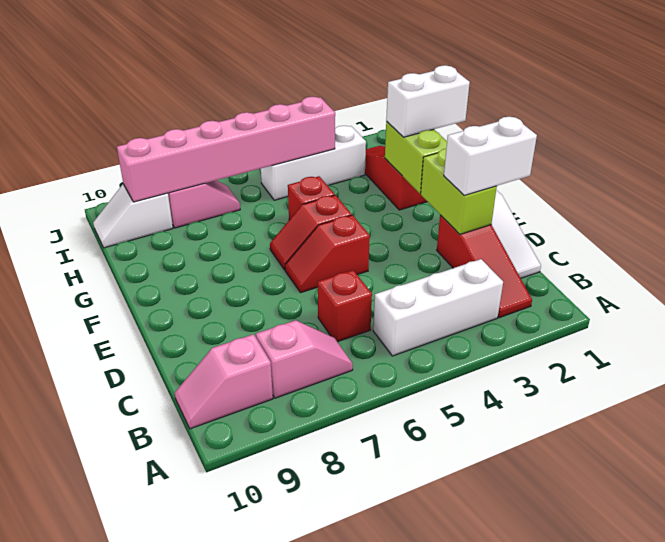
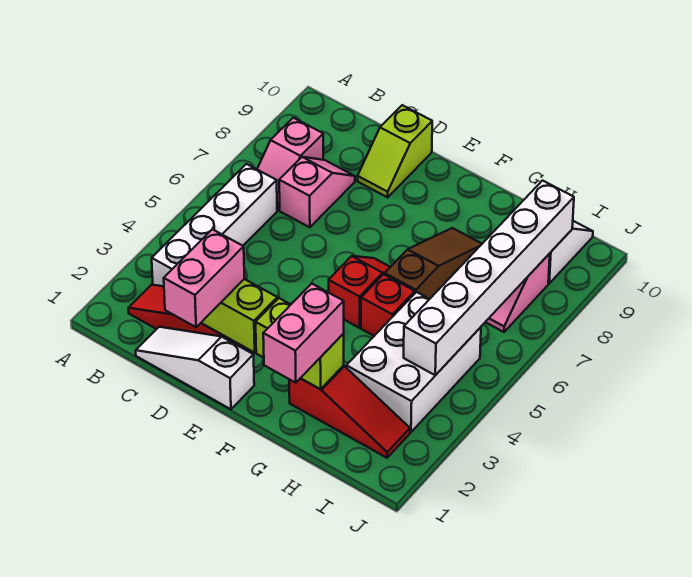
white 1x3 brick [373,259,503,356] -> white 1x4 brick [152,164,277,286]
pink 1x2 slope [175,334,273,429] -> pink 1x2 slope moved to [279,157,355,227]
red 1x1 brick [318,270,372,342] -> none
white 1x2 brick [444,117,537,195] -> pink 1x2 brick [164,229,244,327]
none -> lime 1x2 slope [358,105,432,197]
red 1x2 slope [285,215,370,293] -> none
white 1x2 brick [386,65,470,137] -> pink 1x2 brick [263,284,344,383]
none -> brown 1x3 slope [385,228,482,299]
white 1x3 brick [261,126,366,200] -> white 2x3 brick [346,292,481,432]
pink 1x6 brick [117,97,335,202] -> white 1x6 brick [404,181,574,375]

